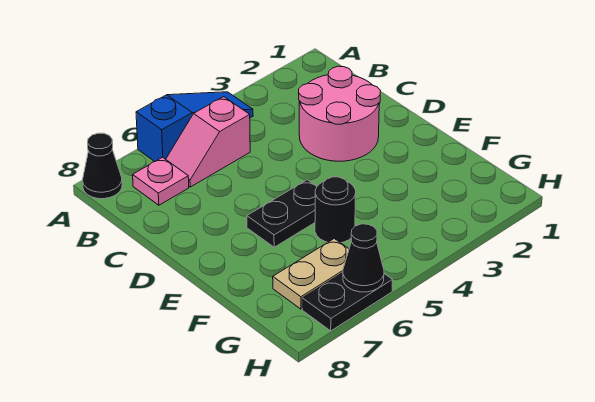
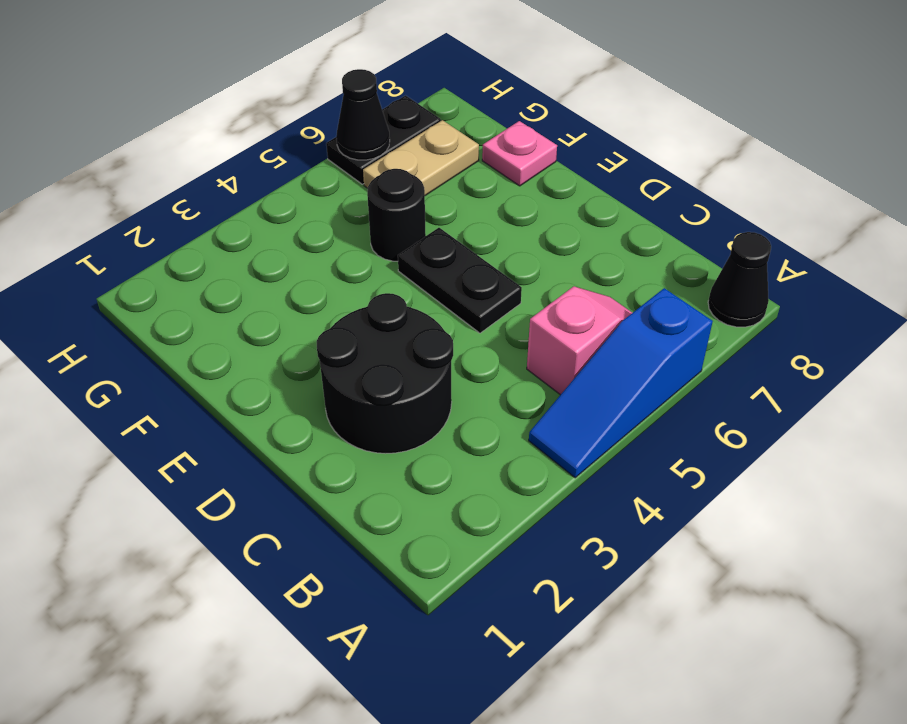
pink 1x1 plate [133,157,189,205] -> pink 1x1 plate moved to [482,121,557,186]
pink 2x2 round brick [299,66,380,161] -> black 2x2 round brick [317,293,453,454]
black 1x2 plate [247,180,317,247] -> black 1x2 plate turned to [398,228,522,333]

